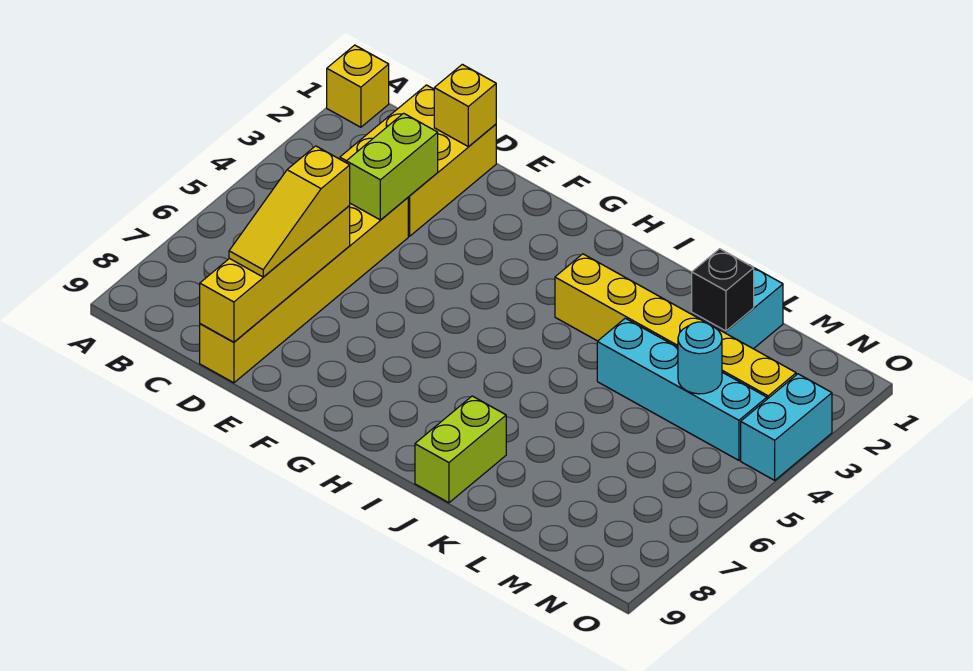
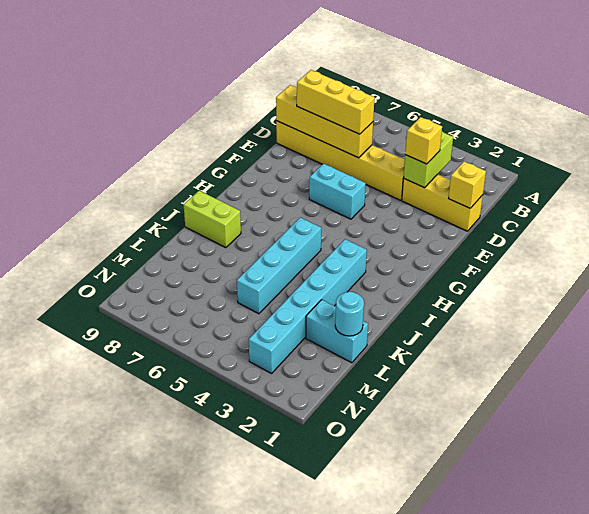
yellow 1x1 brick [327,45,389,127] -> yellow 1x1 brick moved to [405,117,442,164]
yellow 2x3 brick [340,85,496,236] -> yellow 1x3 brick [402,174,483,231]
lime 1x2 brick [346,113,438,220] -> lime 1x2 brick turned to [404,132,453,188]
yellow 1x3 slope [229,146,350,277] -> yellow 1x3 brick [297,70,375,134]
yellow 1x6 brick [555,254,796,399] -> cyan 1x6 brick [249,239,367,373]
cyan 1x4 brick [597,318,767,460] -> cyan 1x4 brick moved to [237,218,321,314]
black 1x1 brick [692,249,754,331] -> none
cyan 1x1 round brick [678,322,722,394] -> cyan 1x1 round brick moved to [335,292,364,336]
cyan 1x2 brick [741,374,832,480] -> cyan 1x2 brick moved to [309,164,366,219]

